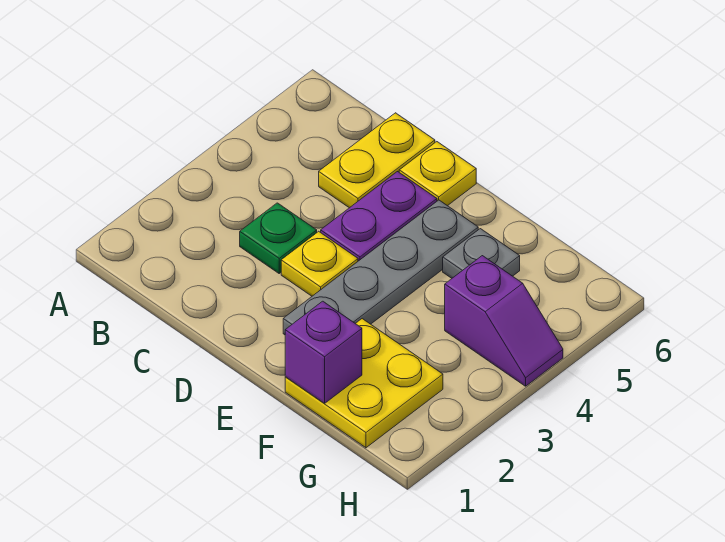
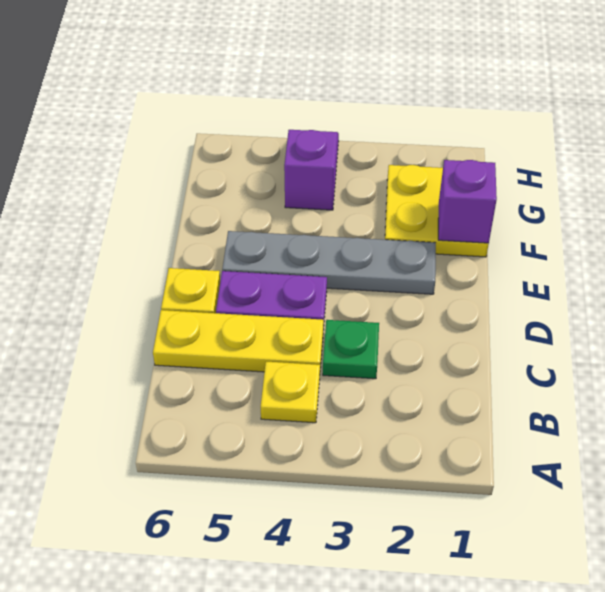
yellow 1x2 plate [319,113,435,208] -> yellow 1x3 plate [153,310,324,372]
yellow 1x1 plate [281,231,358,296] -> yellow 1x1 plate moved to [261,361,320,423]
grey 1x1 plate [443,229,520,278] -> none

